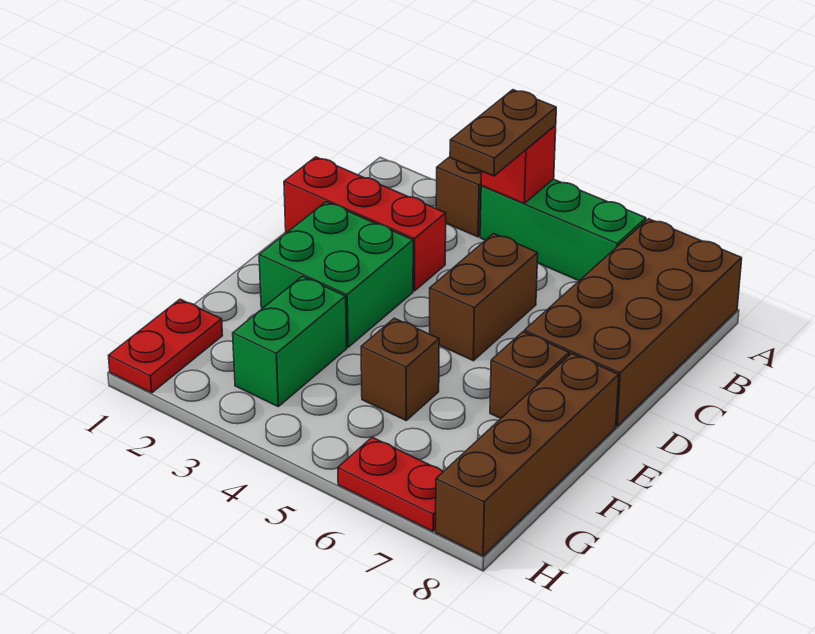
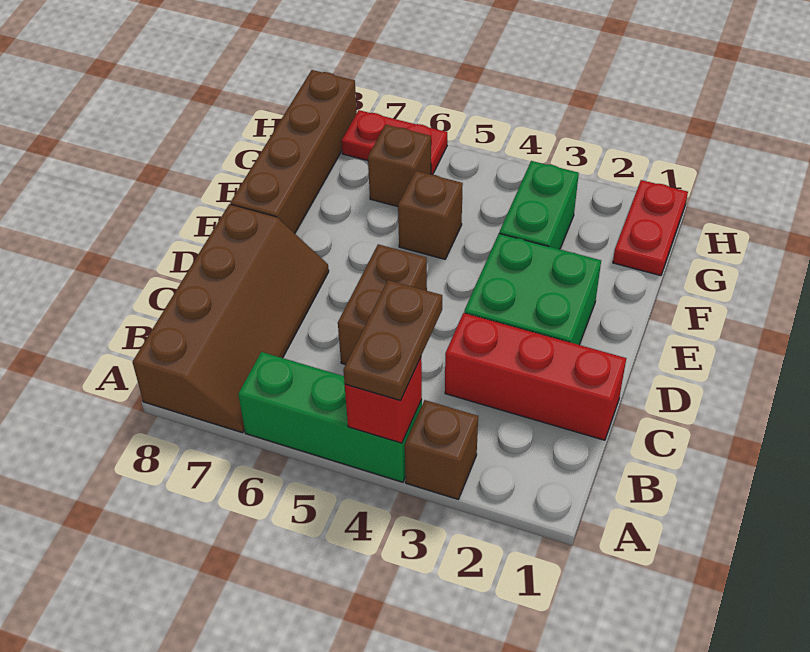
brown 2x4 brick [524,219,742,426] -> brown 2x4 slope [132,204,329,433]
brown 1x1 brick [490,332,569,418] -> brown 1x1 brick moved to [368,125,431,207]

